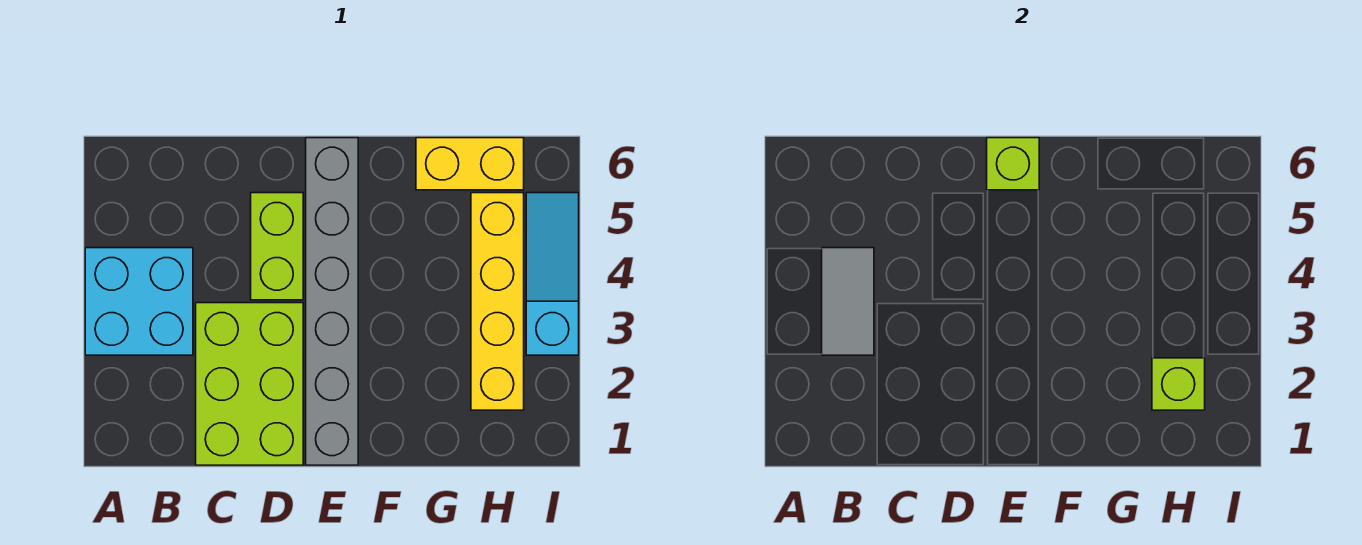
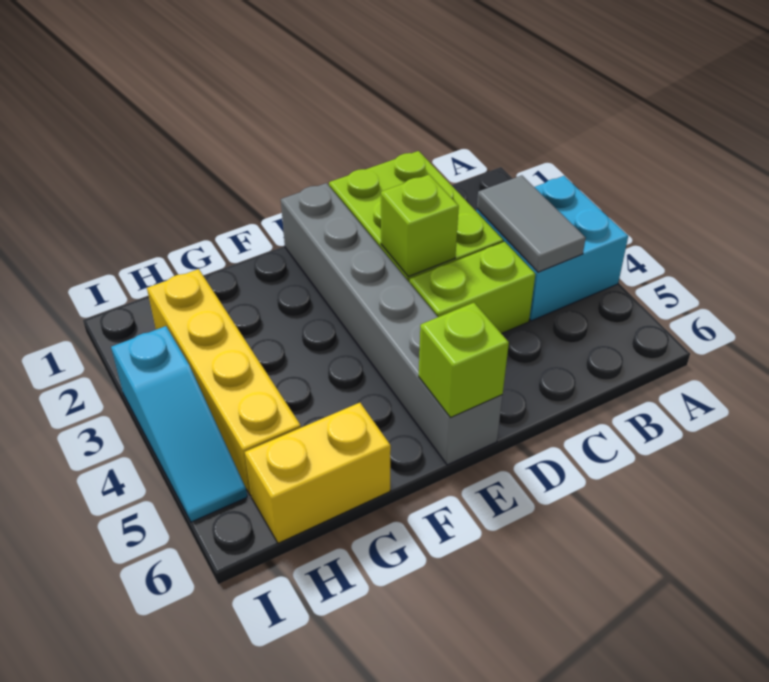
lime 1x2 brick [251,193,303,300] -> lime 1x2 brick turned to [409,242,535,334]
lime 1x1 brick [1152,358,1205,410] -> lime 1x1 brick moved to [381,175,459,277]

